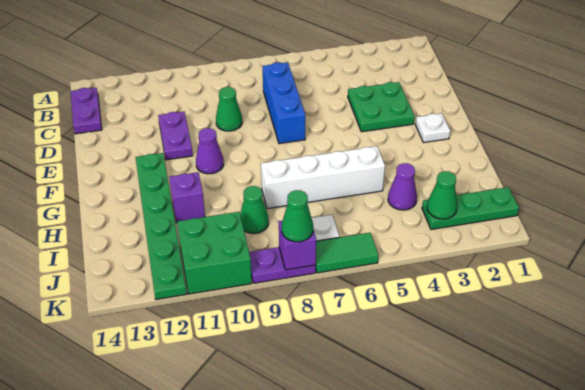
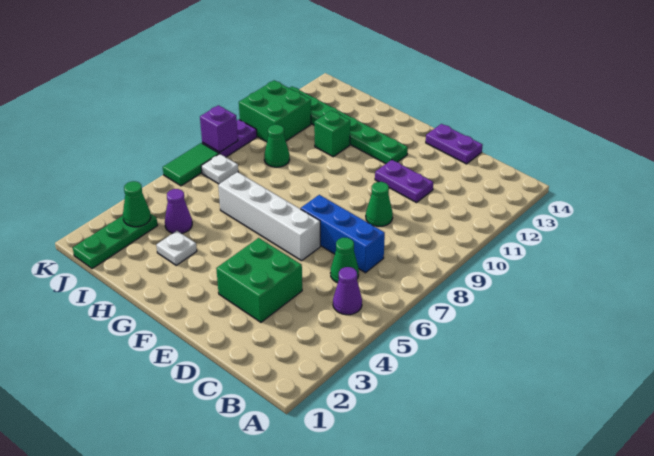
purple 1x2 plate [71,88,102,134] -> purple 1x2 plate moved to [426,124,483,164]
green 2x2 plate [348,82,415,132] -> green 2x2 brick [216,238,302,322]
white 1x1 plate [415,113,450,143] -> white 1x1 plate moved to [156,231,197,265]
purple 1x1 cone [196,128,224,174] -> purple 1x1 cone moved to [333,267,362,315]
white 1x4 brick [261,146,385,209] -> white 1x4 brick turned to [218,172,320,261]
purple 1x1 brick [169,172,205,222] -> green 1x1 brick [314,110,350,157]
green 1x1 cone [282,190,313,242] -> green 1x1 cone moved to [331,238,359,283]

